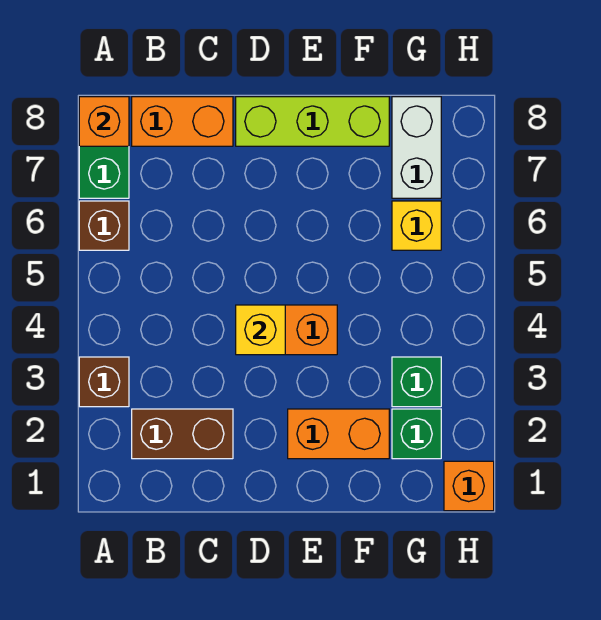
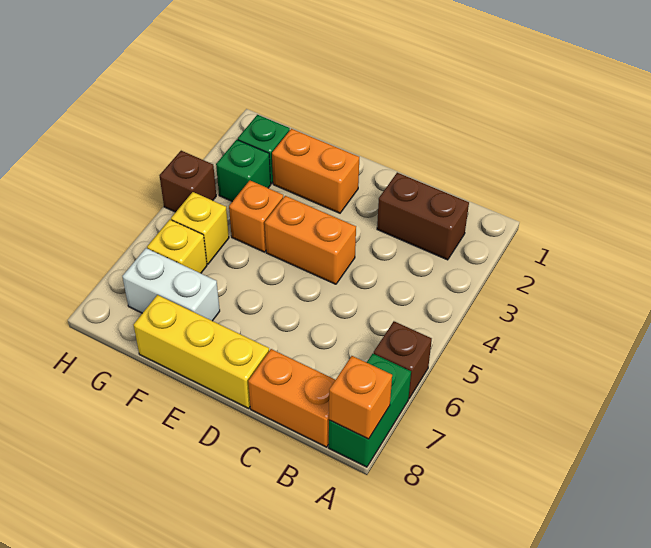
brown 1x1 brick [79,357,129,407] -> brown 1x1 brick moved to [160,151,216,212]
yellow 1x1 brick [236,305,285,355] -> yellow 1x1 brick moved to [171,192,229,264]
lime 1x3 brick [236,97,389,146] -> yellow 1x3 brick [134,295,269,408]
white 1x2 brick [392,97,441,198] -> white 1x2 brick turned to [122,248,220,321]
orange 1x1 brick [444,461,494,511] -> orange 1x1 brick moved to [229,181,283,252]

